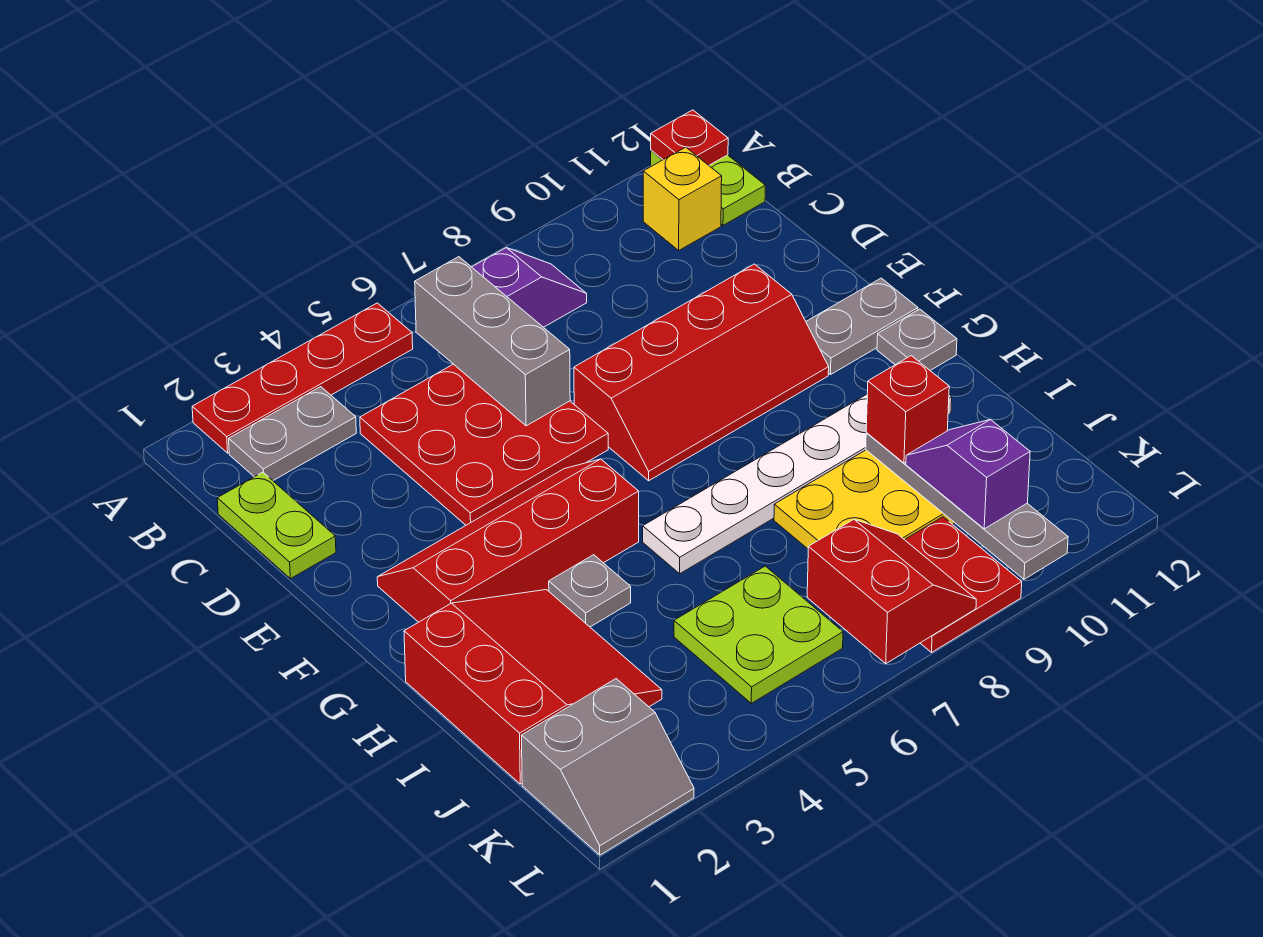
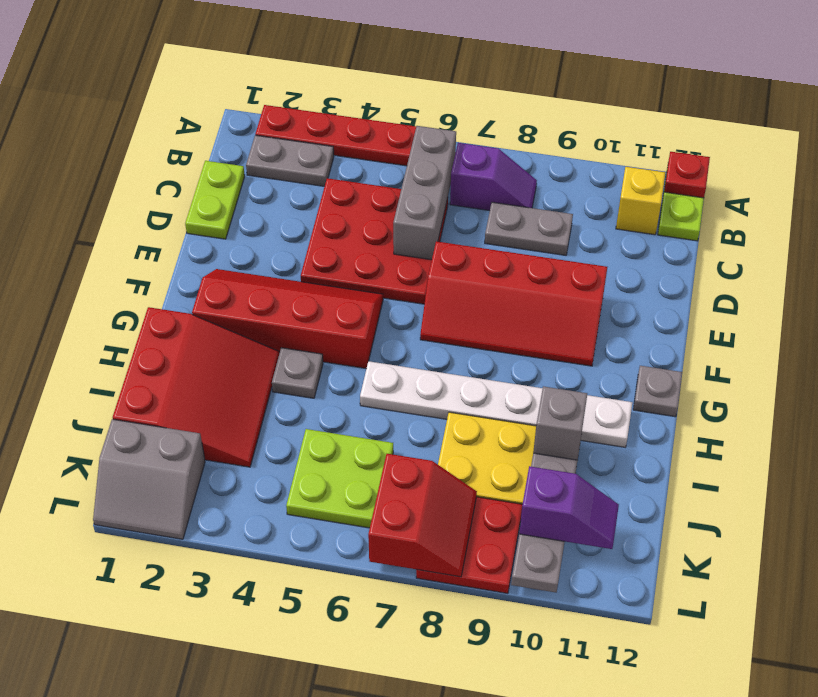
grey 1x2 plate [806,278,918,374] -> grey 1x2 plate moved to [485,202,573,255]
red 1x1 brick [866,356,949,463] -> grey 1x1 brick [533,386,587,460]
purple 1x2 slope [906,419,1030,529] -> purple 1x2 slope turned to [519,466,619,549]

